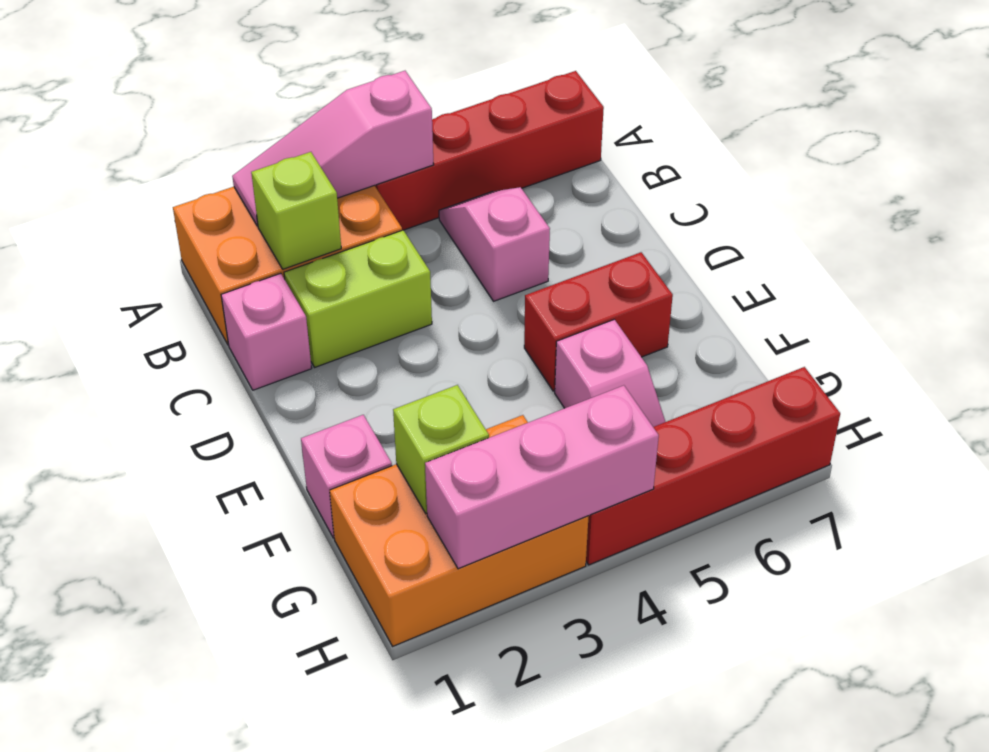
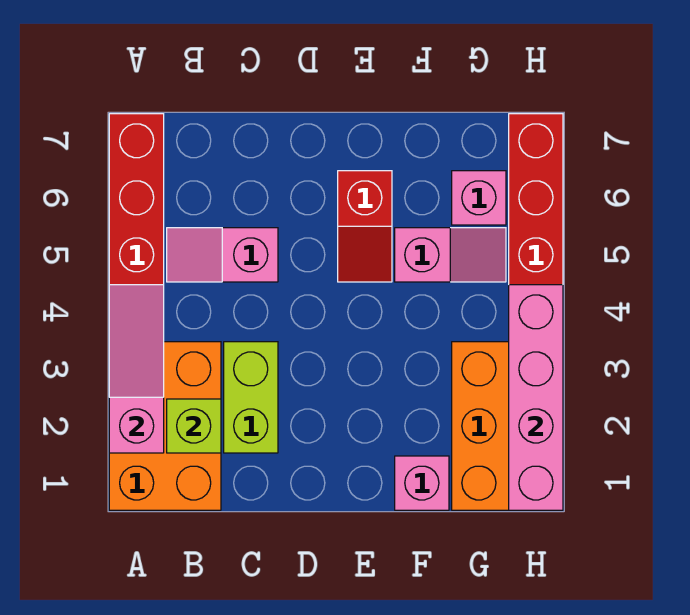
pink 1x3 slope [232,71,434,226] -> pink 1x3 slope turned to [109,285,164,453]
pink 1x1 brick [221,273,312,390] -> pink 1x1 brick moved to [452,171,506,225]
red 1x2 brick [524,252,673,391] -> red 1x2 slope [338,171,392,282]
lime 1x1 brick [393,385,489,514] -> none
pink 1x3 brick [425,385,659,569] -> pink 1x4 brick [509,285,563,510]

